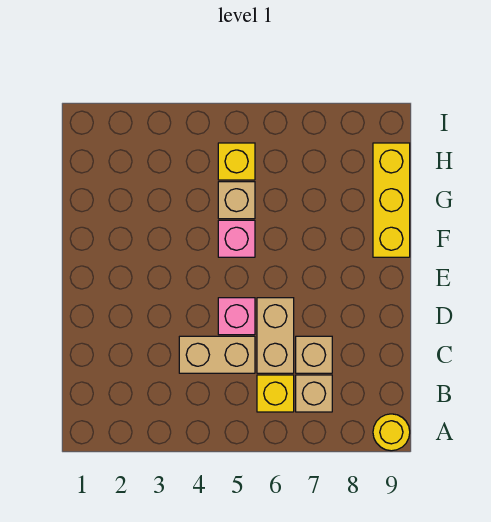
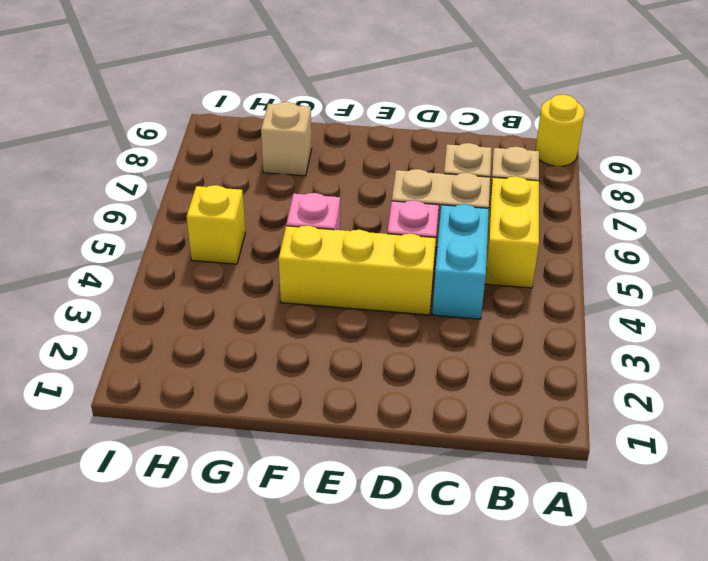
yellow 1x1 brick [257,375,294,412] -> yellow 1x2 brick [485,176,539,288]
tan 1x2 brick [179,336,255,373] -> cyan 1x2 brick [432,204,489,319]
yellow 1x3 brick [373,143,410,257] -> yellow 1x3 brick moved to [279,226,436,315]
tan 1x1 brick [218,182,255,219] -> tan 1x1 brick moved to [261,102,312,176]

